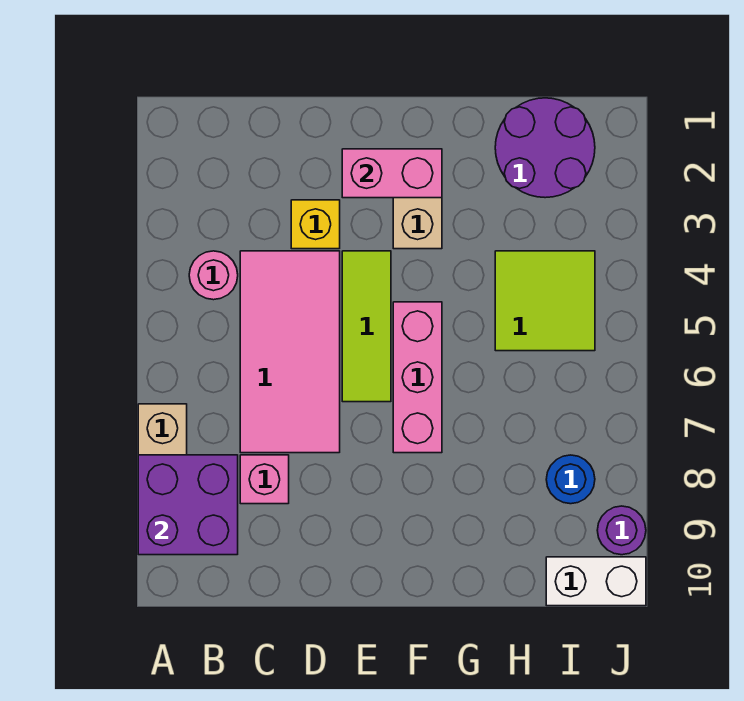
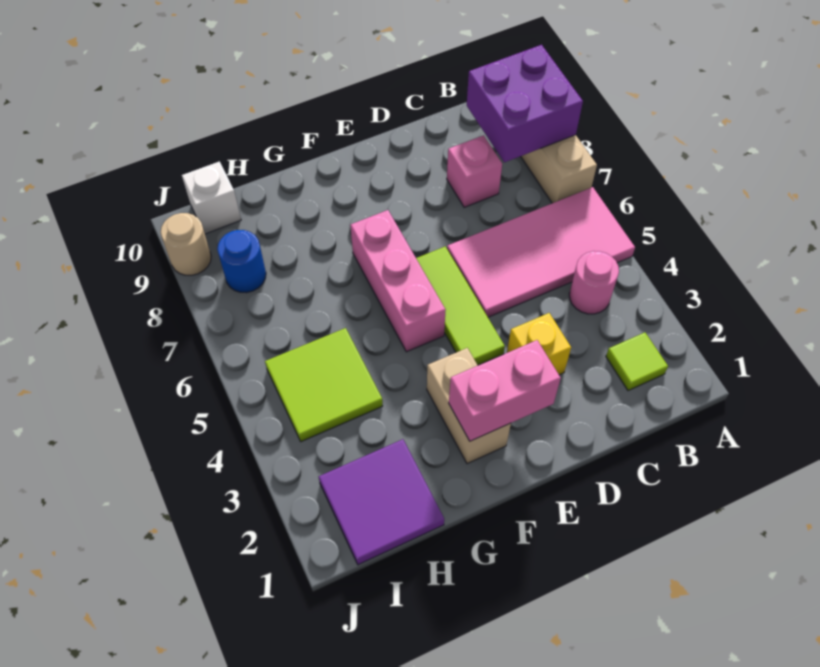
none -> lime 1x1 tile [606,333,668,391]
pink 2x4 tile [240,251,340,453] -> pink 2x4 tile turned to [447,187,635,317]
purple 2x2 round brick [495,98,595,198] -> purple 2x2 tile [319,439,444,565]
white 1x2 brick [546,557,646,606] -> white 1x1 brick [182,162,241,234]
purple 1x1 round brick [597,506,646,555] -> tan 1x1 round brick [161,213,211,275]

